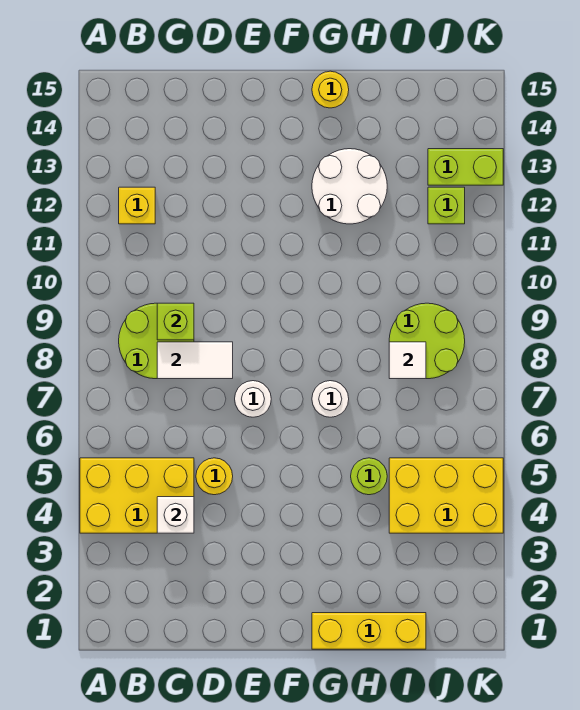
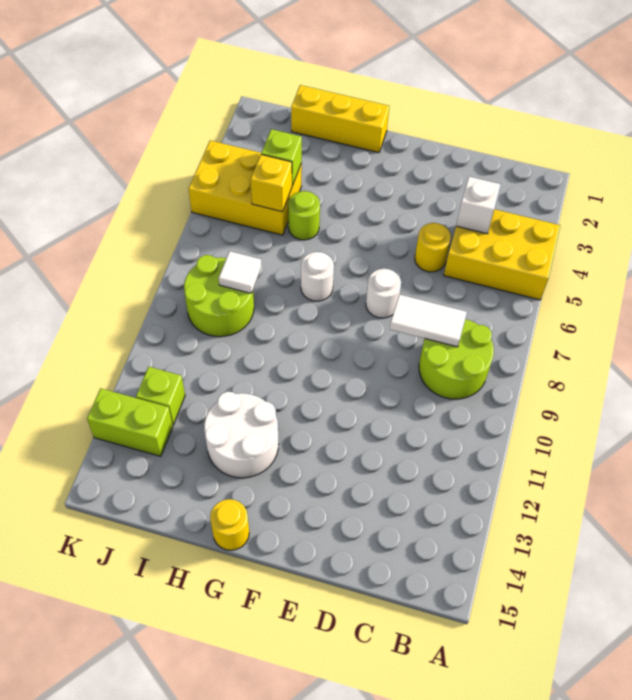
yellow 1x1 brick [119,187,155,224] -> yellow 1x1 brick moved to [251,155,292,212]
lime 1x1 brick [157,303,194,340] -> lime 1x1 brick moved to [261,129,302,186]

